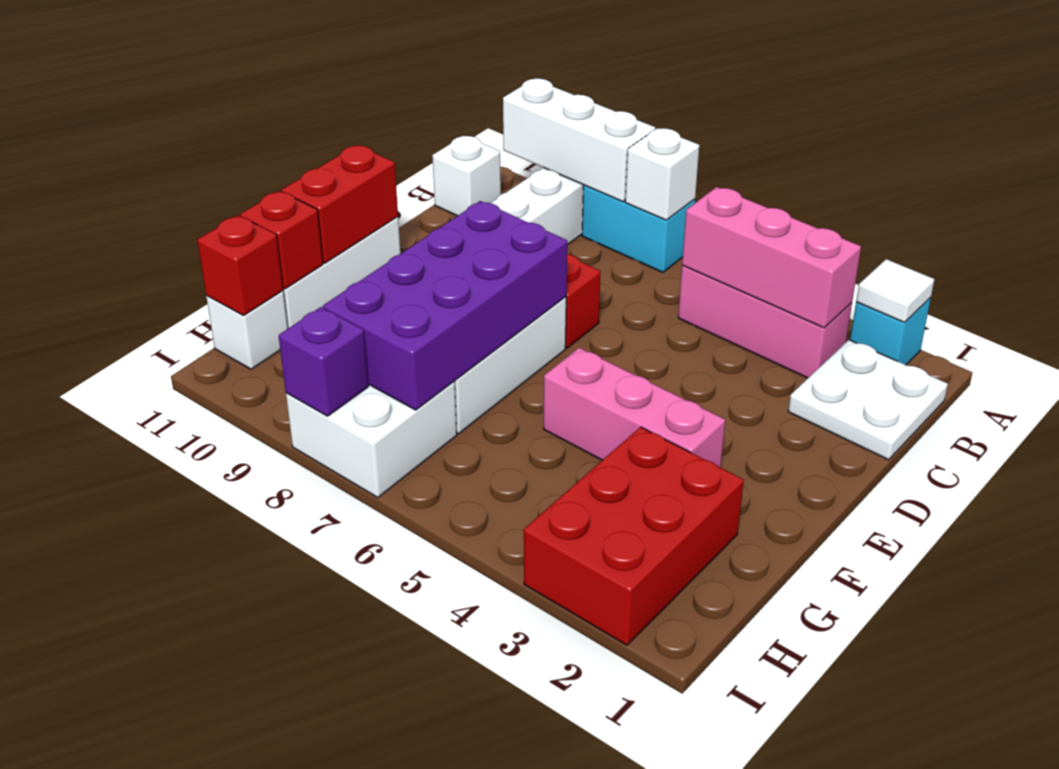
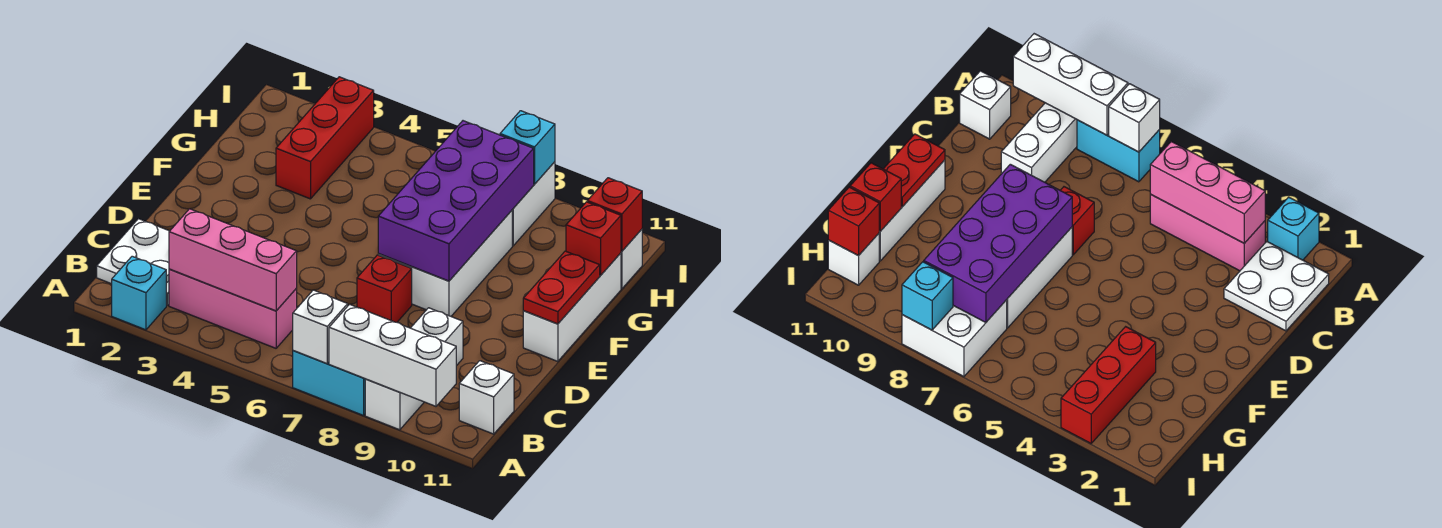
white 1x1 tile [856,259,934,323] -> none
red 1x2 brick [281,145,398,263] -> red 1x2 plate [523,251,600,324]
pink 1x3 brick [544,348,725,467] -> none
red 2x3 brick [524,427,744,645] -> red 1x3 brick [276,77,374,199]
purple 1x1 brick [279,307,368,416] -> cyan 1x1 brick [500,111,555,184]

